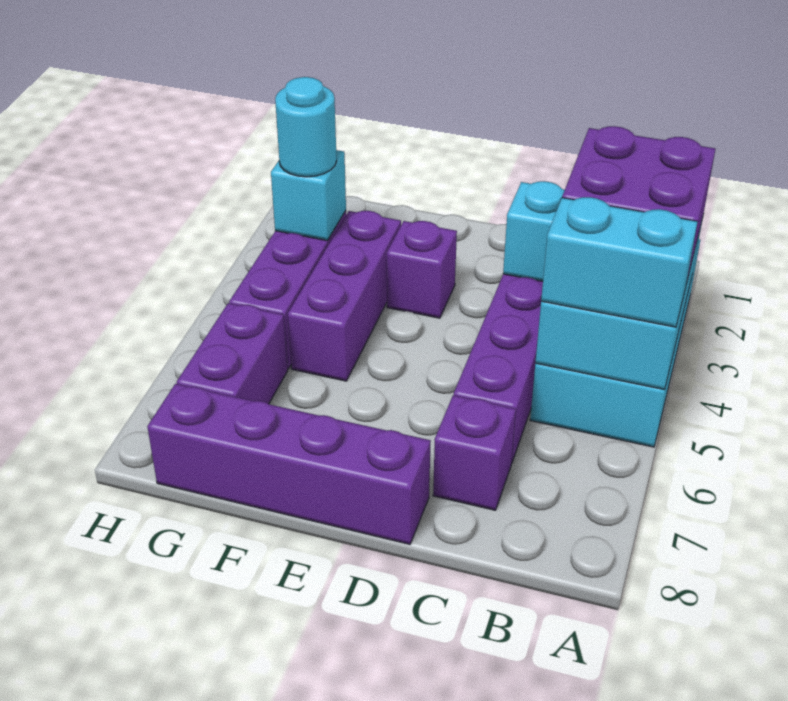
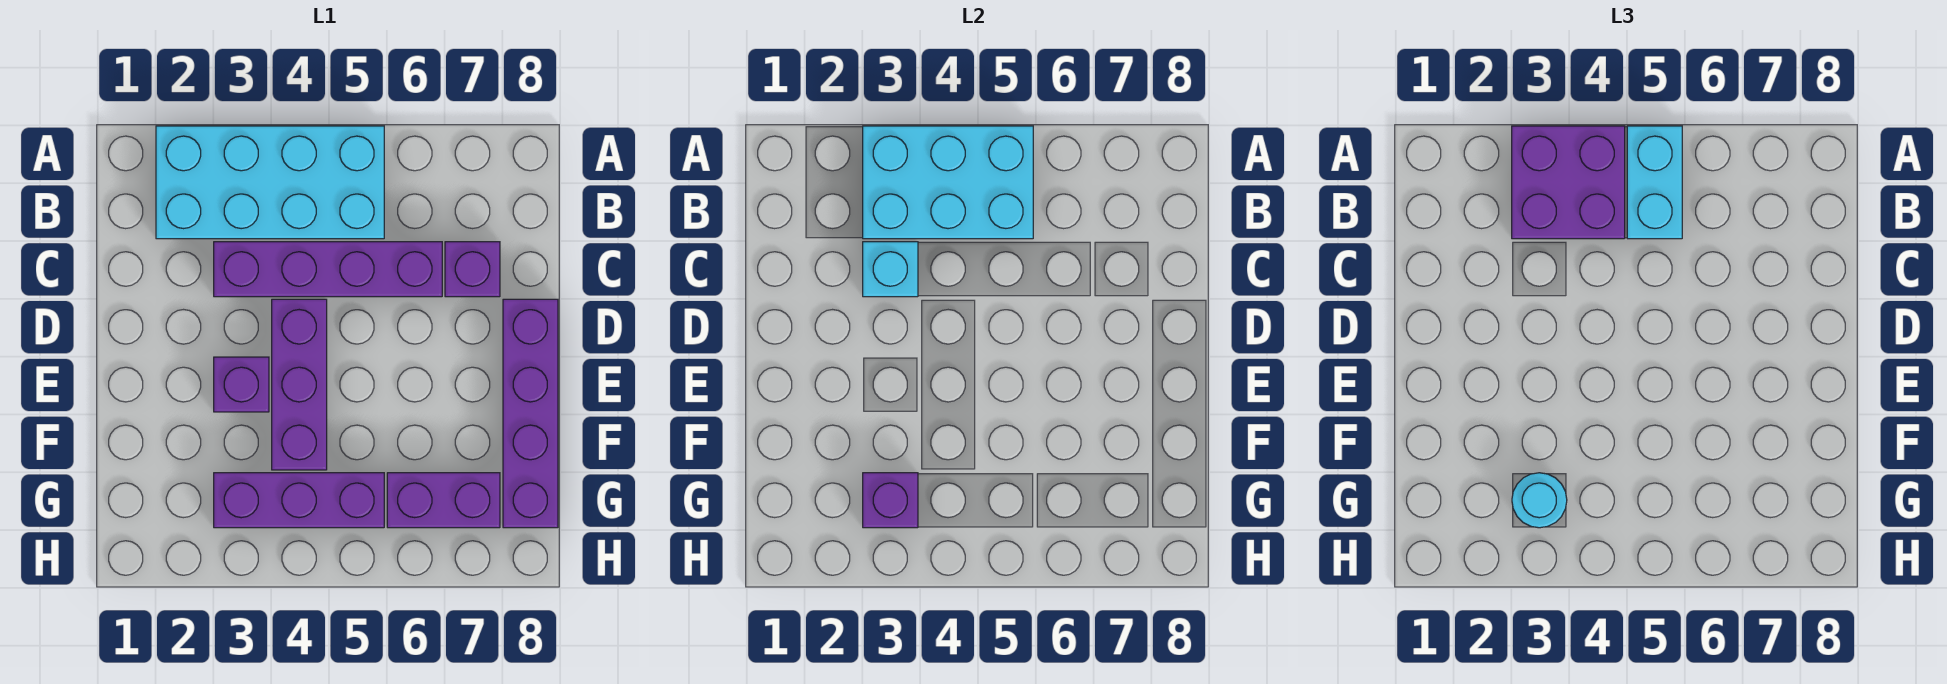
purple 1x3 brick [288,211,401,381] -> purple 1x3 brick turned to [272,299,327,470]
cyan 1x1 brick [271,150,346,241] -> purple 1x1 brick [863,473,918,528]

